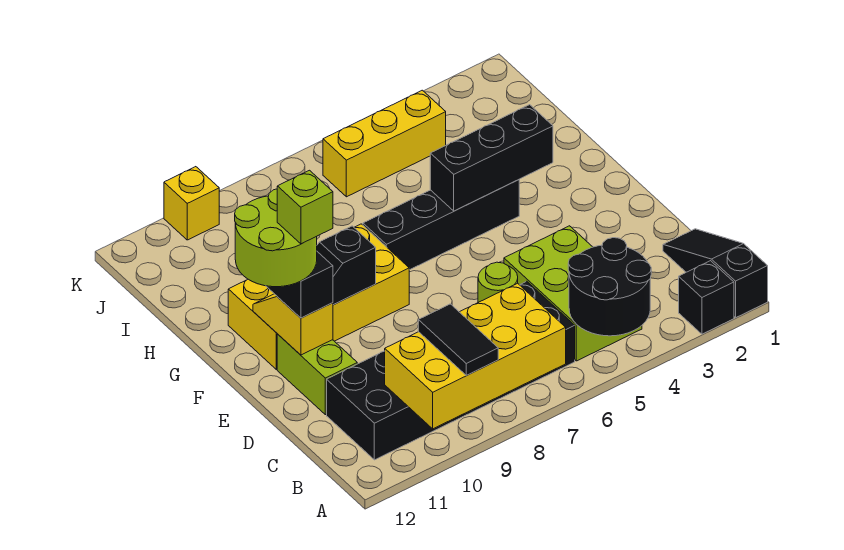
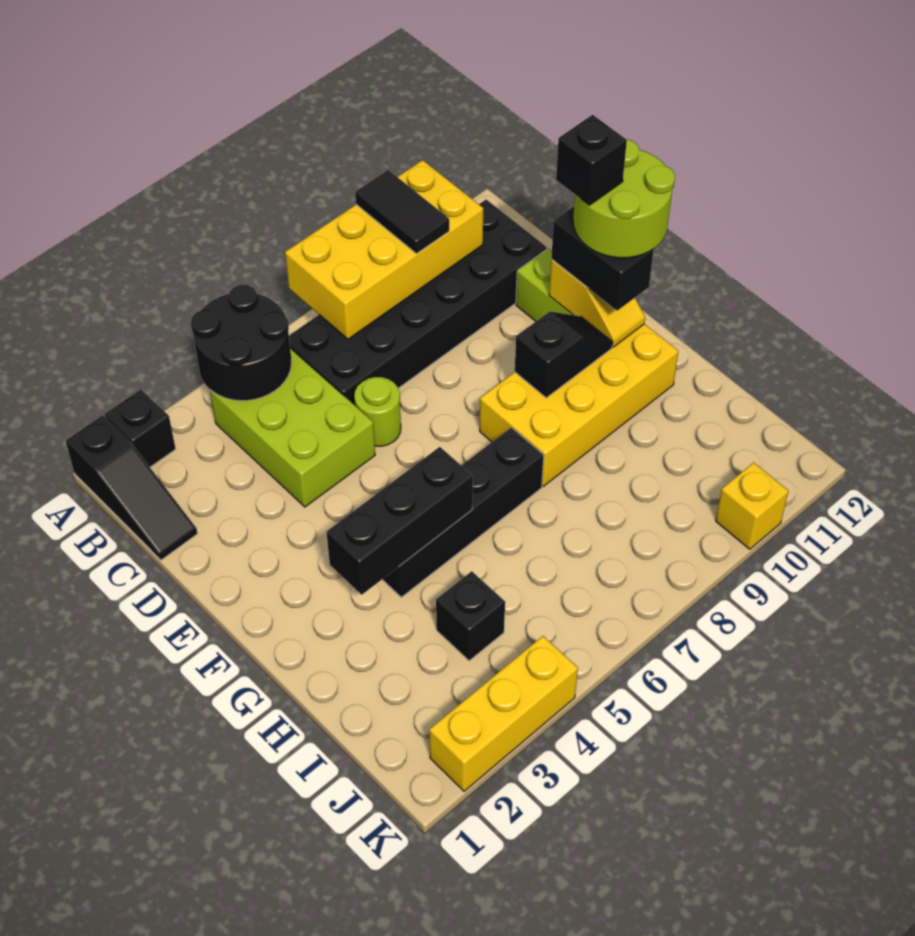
lime 1x1 brick [277,170,333,244] -> black 1x1 brick [556,115,627,205]
none -> black 1x1 brick [436,571,505,661]
yellow 1x3 brick [323,90,446,197] -> yellow 1x3 brick moved to [429,636,578,791]

